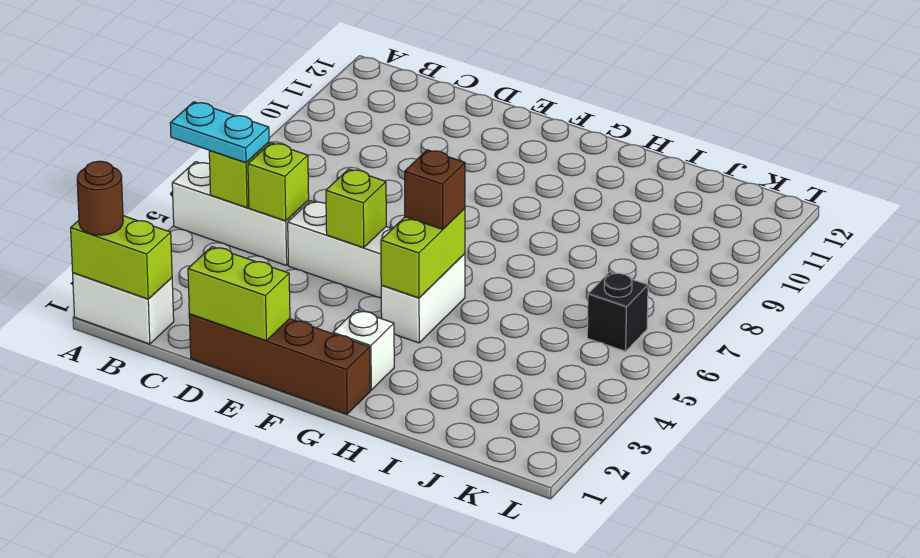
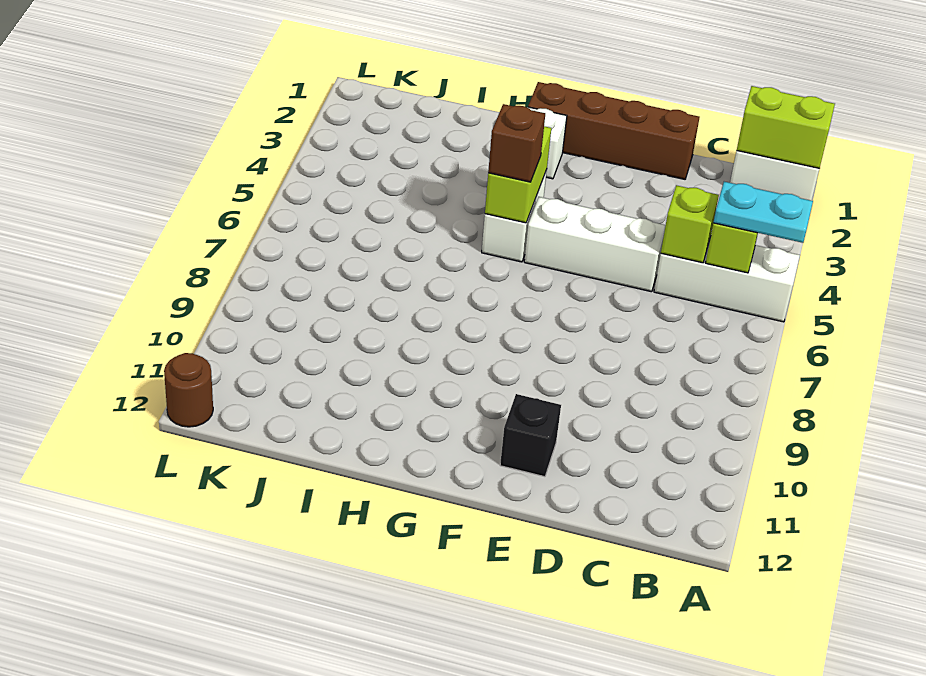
brown 1x1 round brick [77,161,123,235] -> brown 1x1 round brick moved to [164,353,213,427]
lime 1x2 brick [188,247,290,341] -> none
lime 1x1 brick [326,169,386,248] -> none
black 1x1 brick [587,272,648,351] -> black 1x1 brick moved to [500,394,561,477]

